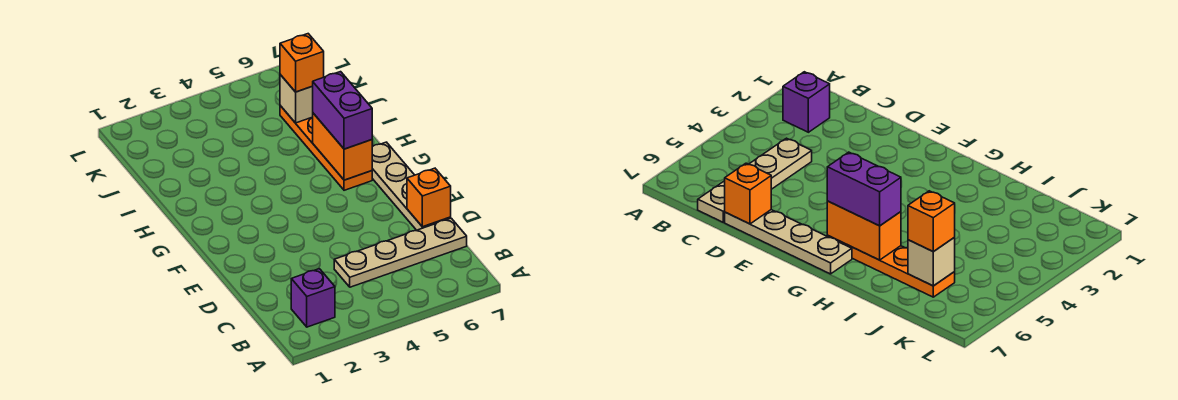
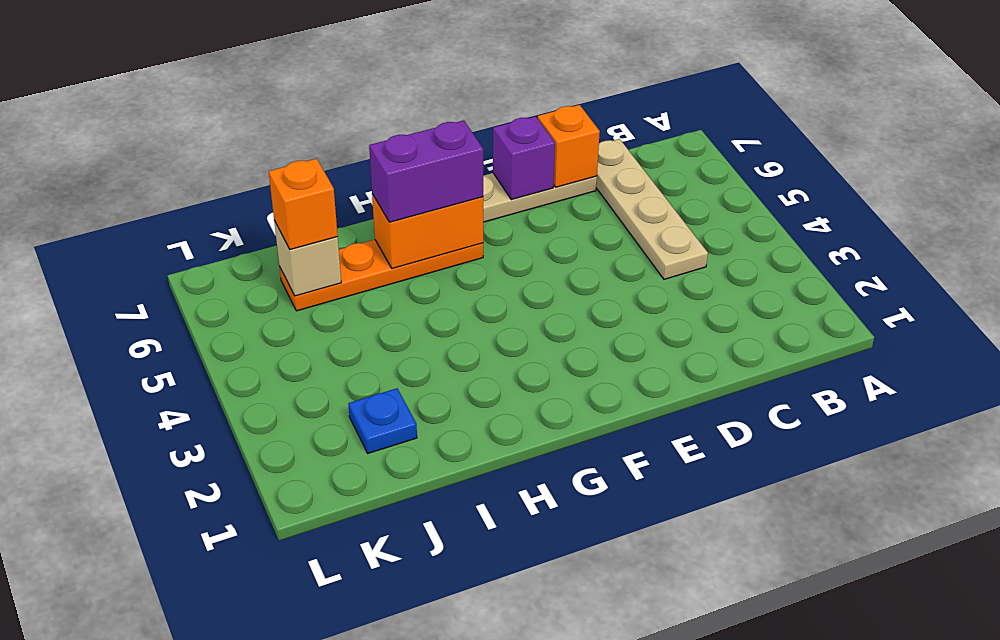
purple 1x1 brick [291,269,335,327] -> purple 1x1 brick moved to [493,116,555,200]
none -> blue 1x1 plate [348,388,417,453]

